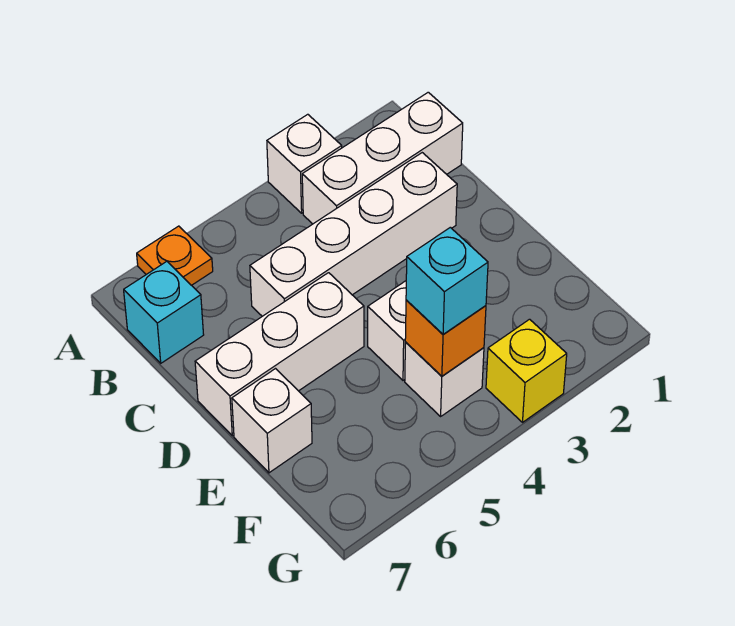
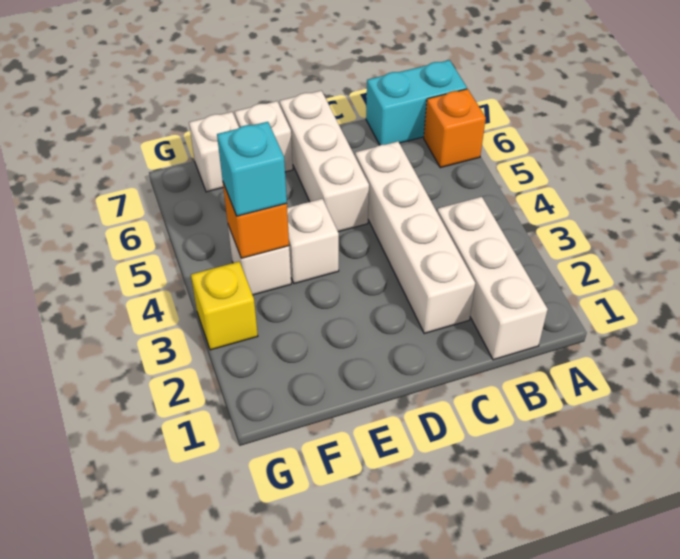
white 1x1 brick [267,114,342,213] -> white 1x1 brick moved to [189,112,239,192]
orange 1x1 plate [137,226,213,285] -> orange 1x1 brick [424,89,486,168]
cyan 1x1 brick [124,262,204,363] -> cyan 1x2 brick [366,60,467,145]

